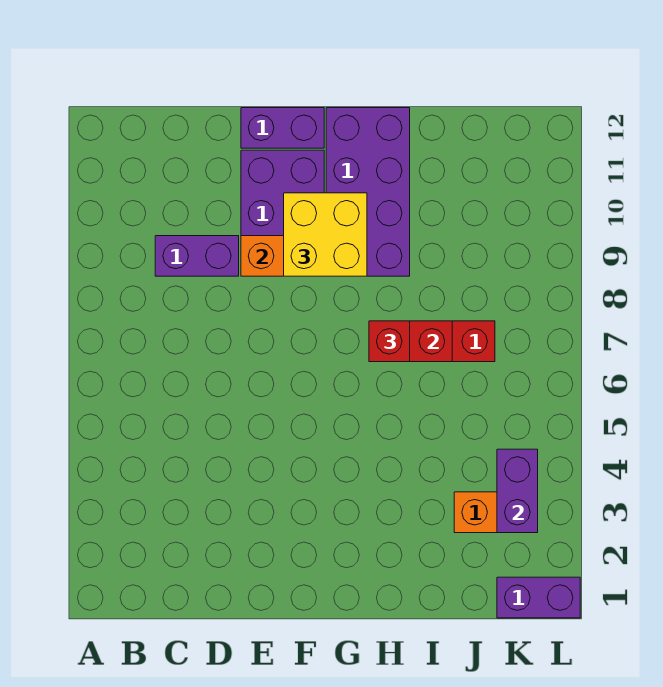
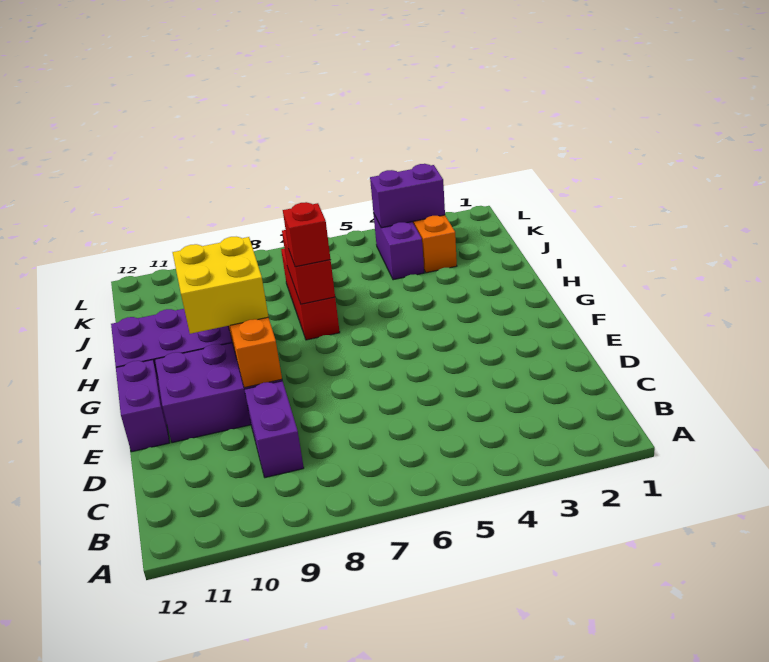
purple 1x2 brick [497,577,580,618] -> purple 1x2 brick moved to [373,213,424,280]

